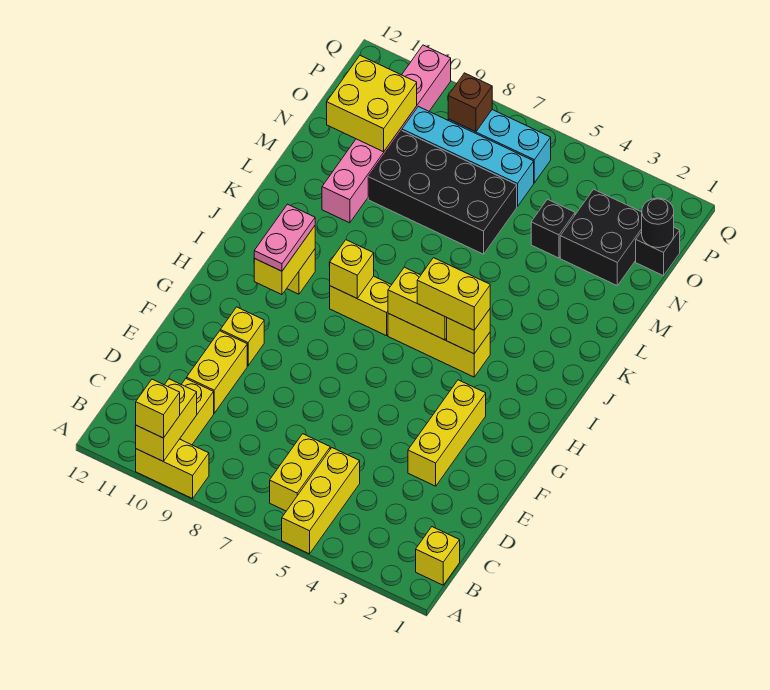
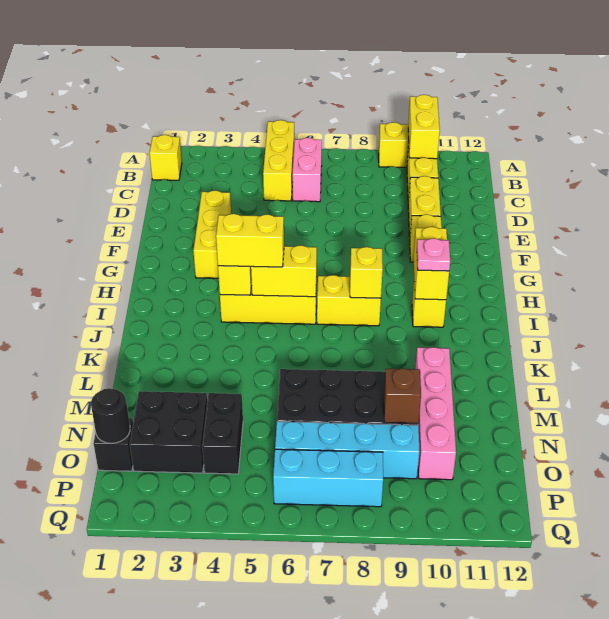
yellow 1x1 brick [136,379,180,438] -> none
yellow 1x2 brick [270,434,330,511] -> pink 1x2 brick [292,138,322,202]
pink 1x2 plate [254,204,315,271] -> pink 1x1 plate [417,238,450,271]
pink 1x6 brick [322,45,451,223] -> pink 1x4 brick [415,347,456,480]
black 1x1 brick [531,199,575,258] -> black 1x2 brick [202,393,243,474]
yellow 2x2 brick [326,56,417,152] -> none
brown 1x1 brick [448,73,492,132] -> brown 1x1 brick moved to [384,368,421,423]

